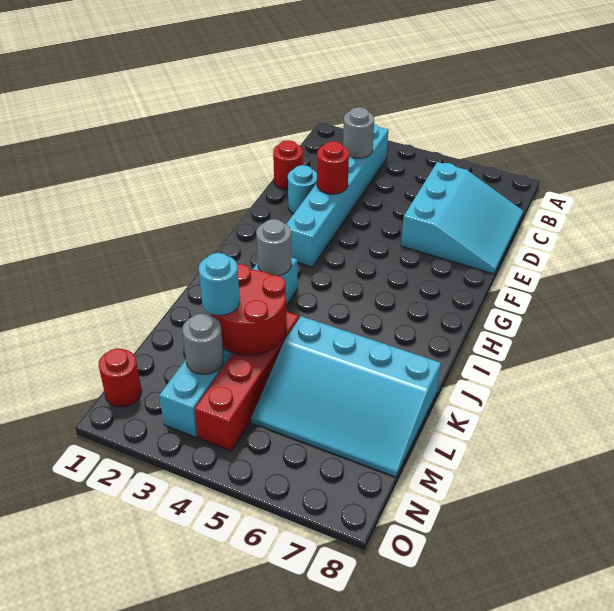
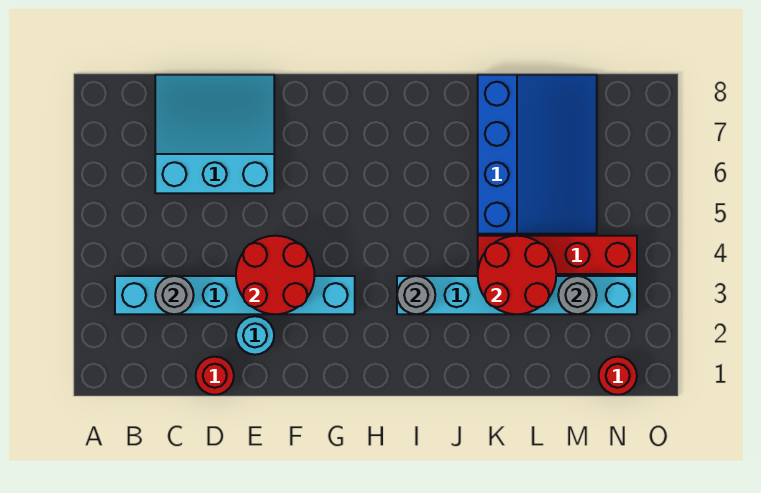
red 1x1 round brick [317,141,349,194] -> red 2x2 round brick [236,236,314,314]
cyan 3x4 slope [251,316,441,477] -> blue 3x4 slope [478,75,597,234]
cyan 1x1 round brick [199,253,240,315] -> none

